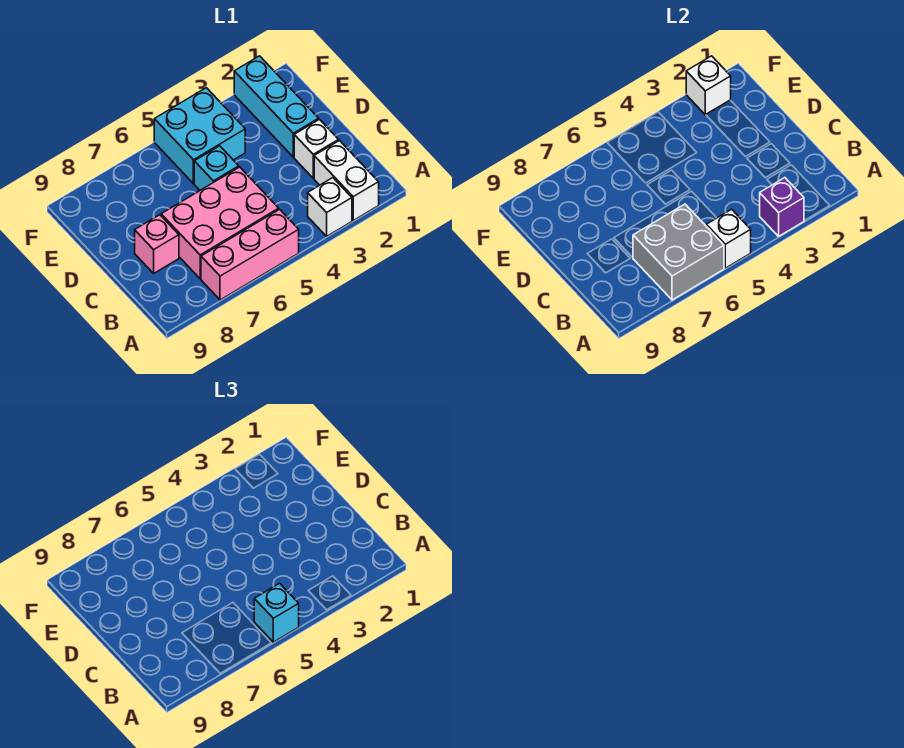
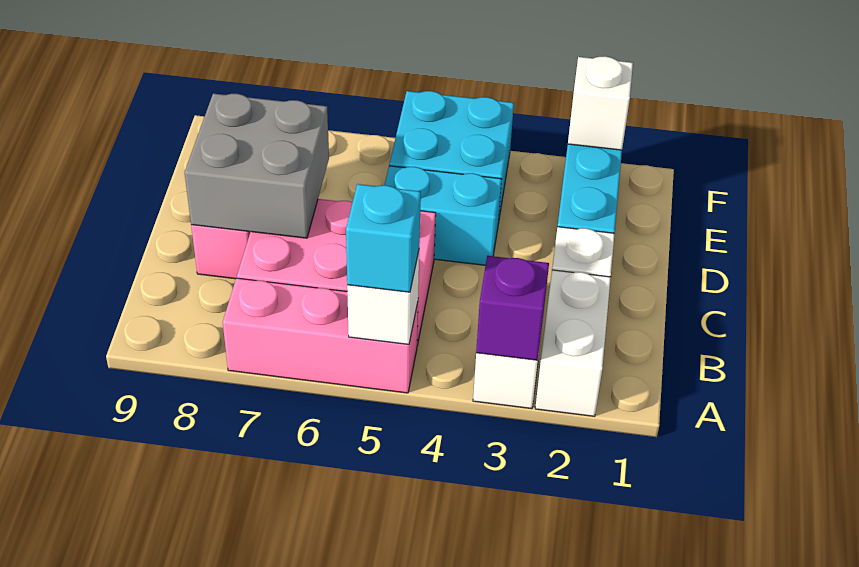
grey 2x2 brick [633,204,724,300] -> grey 2x2 brick moved to [185,94,329,238]
cyan 1x1 brick [194,146,239,190] -> cyan 1x2 brick [385,166,501,265]

